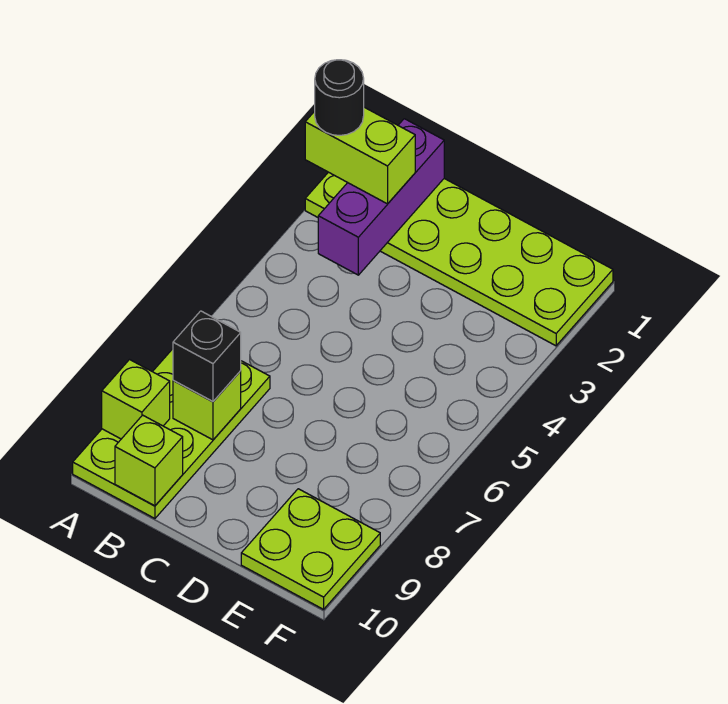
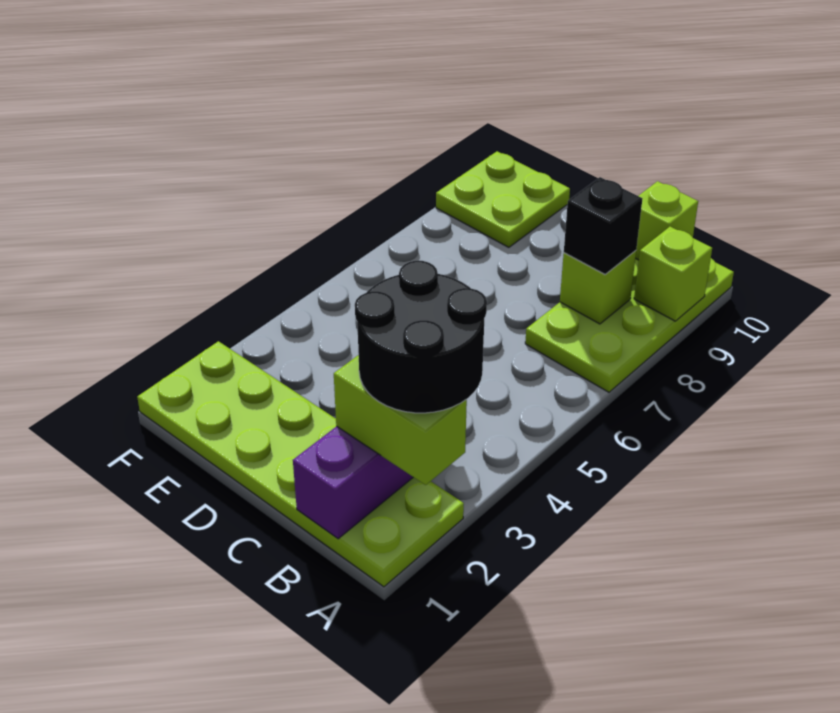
black 1x1 round brick [315,60,364,136] -> black 2x2 round brick [355,261,487,413]

